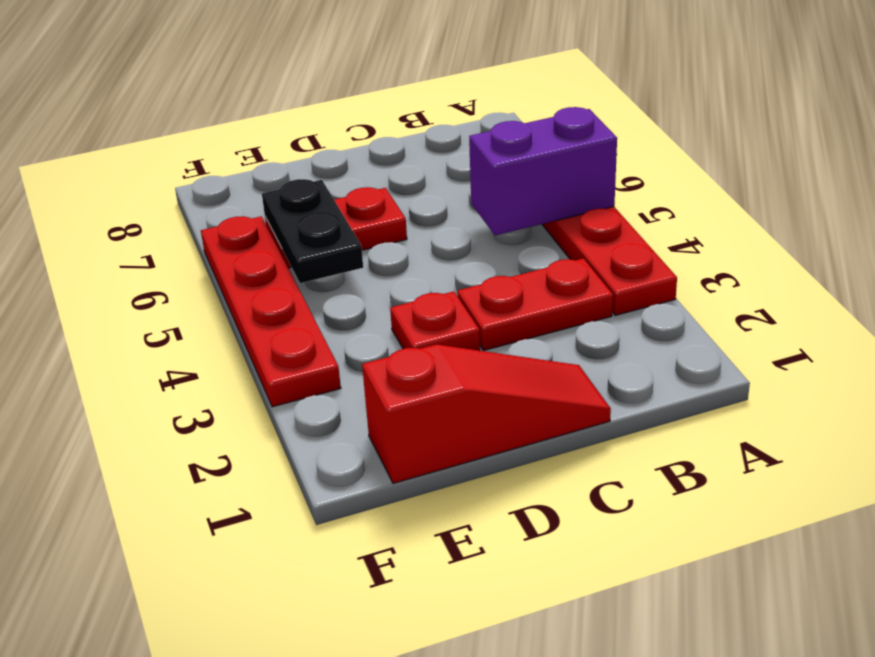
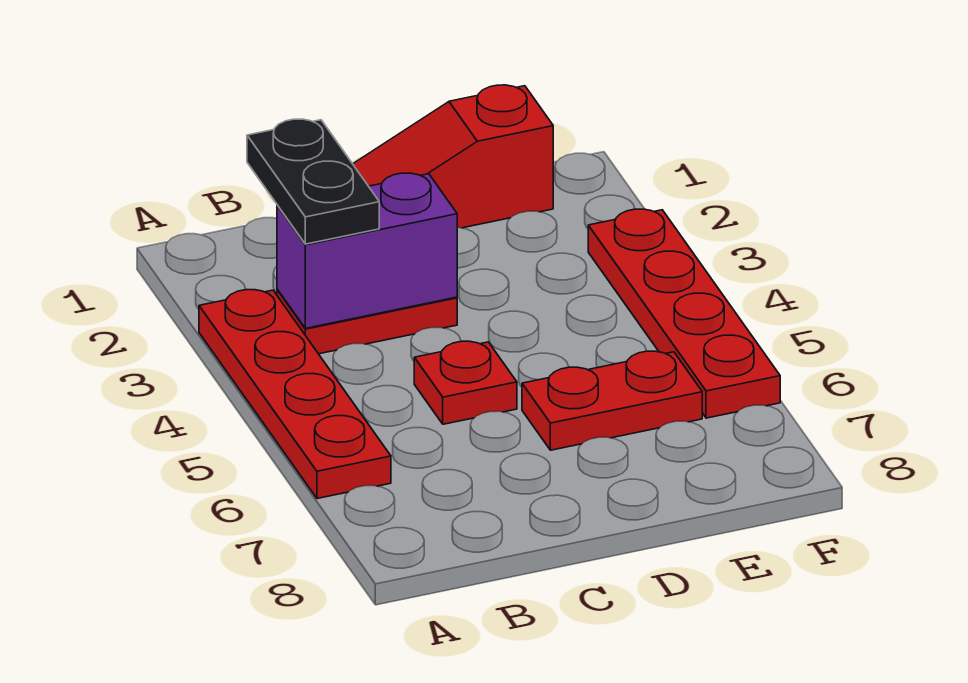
purple 1x2 brick [469,107,617,235] -> purple 1x2 brick moved to [277,173,457,328]
red 1x1 plate [390,291,480,351] -> red 1x1 plate moved to [414,341,517,424]
black 1x2 plate [262,179,363,283] -> black 1x2 plate moved to [247,119,379,244]

